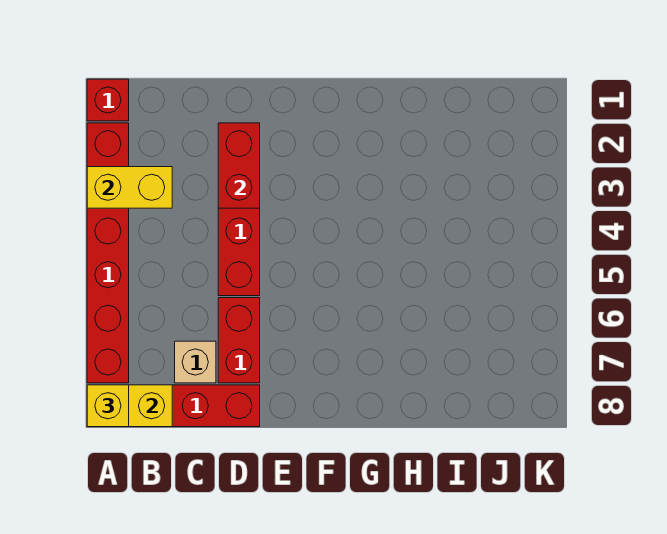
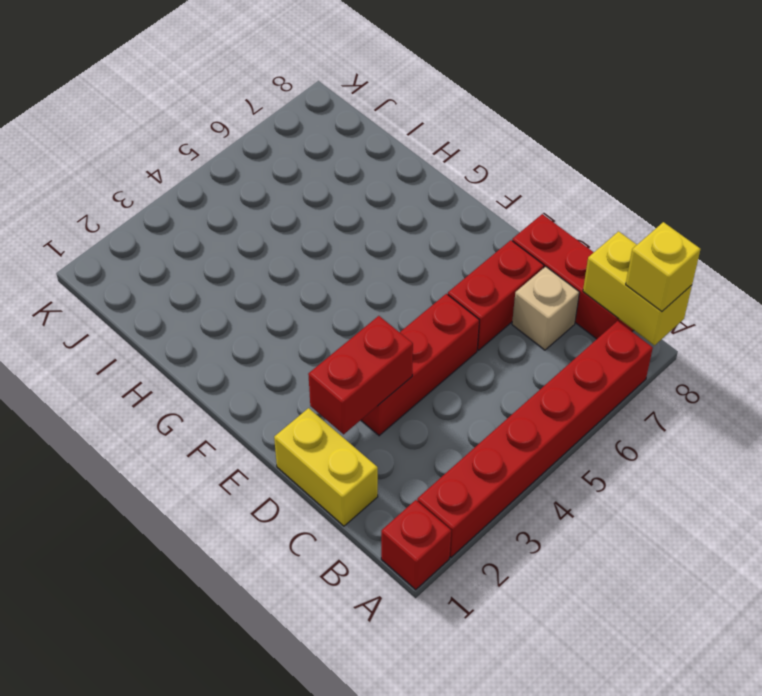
yellow 1x2 brick [87,167,172,208] -> yellow 1x2 brick moved to [274,408,378,526]

